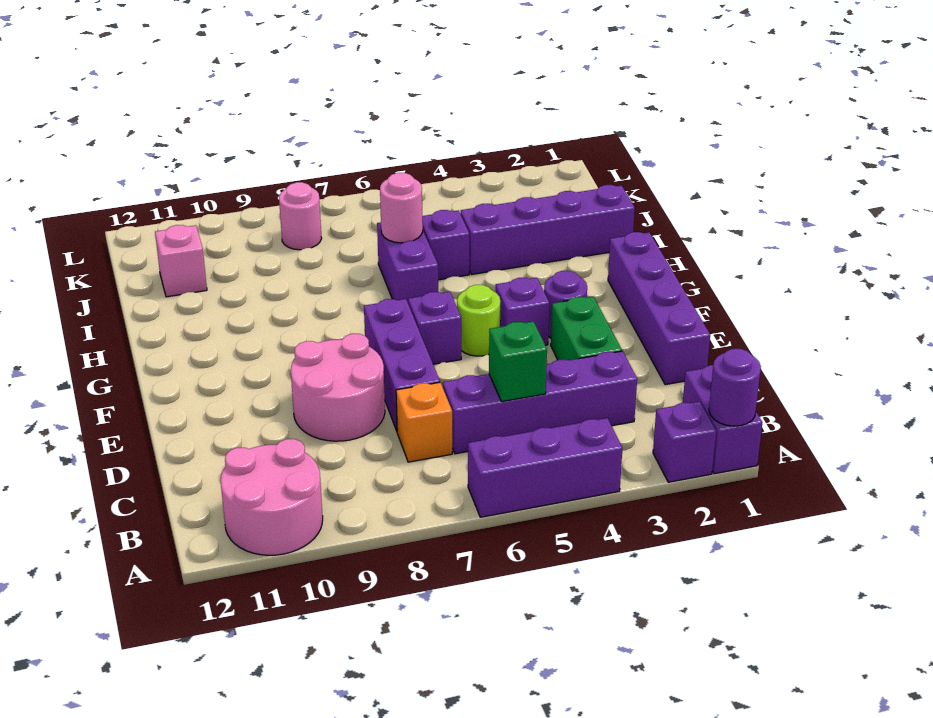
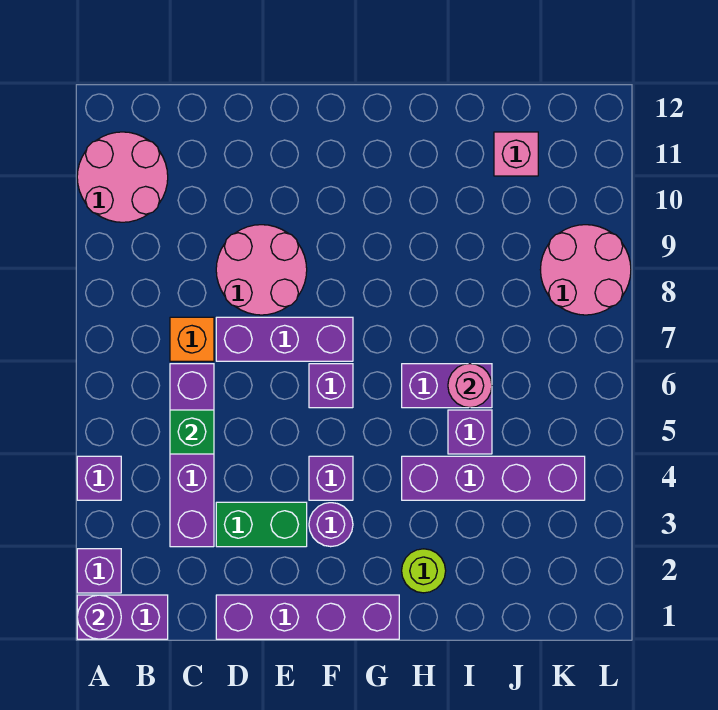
purple 1x3 brick [468,418,622,517] -> purple 1x1 brick [77,456,121,500]
lime 1x1 round brick [457,285,500,356] -> lime 1x1 round brick moved to [402,549,446,593]
purple 1x4 brick [461,185,635,275] -> purple 1x4 brick turned to [402,456,585,500]
pink 1x1 round brick [279,182,322,250] -> pink 2x2 round brick [540,225,631,315]

